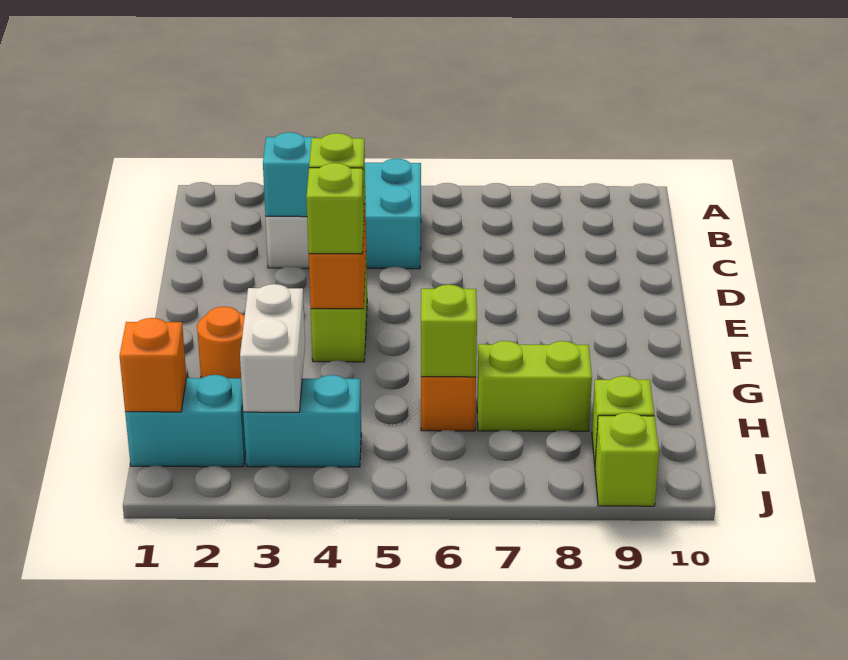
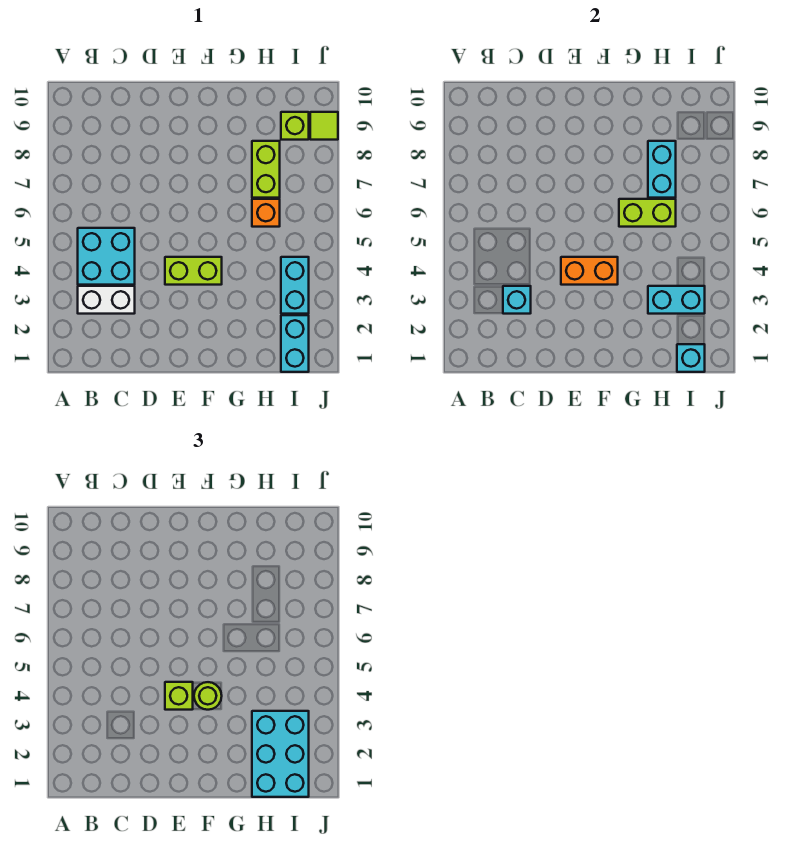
lime 1x1 brick [306,163,364,254] -> lime 1x1 round brick [194,682,222,710]
orange 1x1 round brick [197,307,245,378] -> none
none -> cyan 2x3 brick [252,711,309,797]
white 1x2 brick [240,284,305,412] -> cyan 1x2 brick [648,286,705,314]
lime 1x1 brick [421,285,477,377] -> lime 1x2 brick [619,199,676,227]
none -> cyan 1x2 brick [648,141,676,198]
orange 1x1 brick [120,318,186,412] -> cyan 1x1 brick [677,344,705,372]
lime 1x1 brick [595,412,659,506] -> lime 1x1 tile [310,112,338,140]

